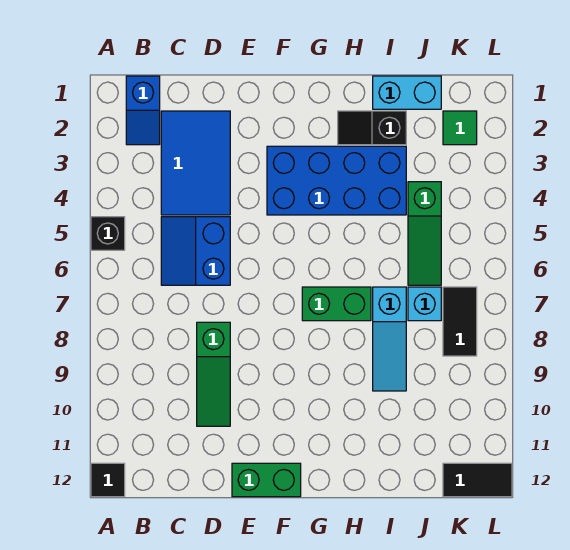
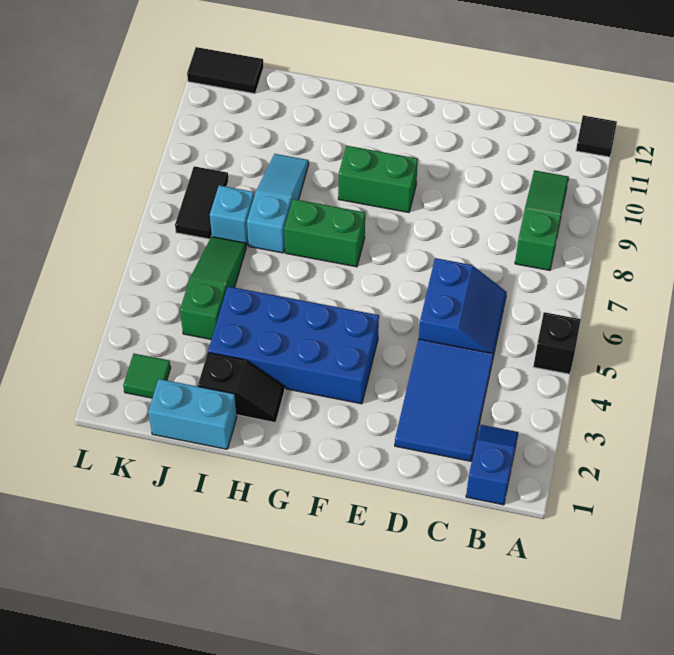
green 1x3 slope [197,322,230,426] -> green 1x3 slope moved to [515,170,569,270]
green 1x2 brick [232,463,301,497] -> green 1x2 brick moved to [338,146,418,212]

